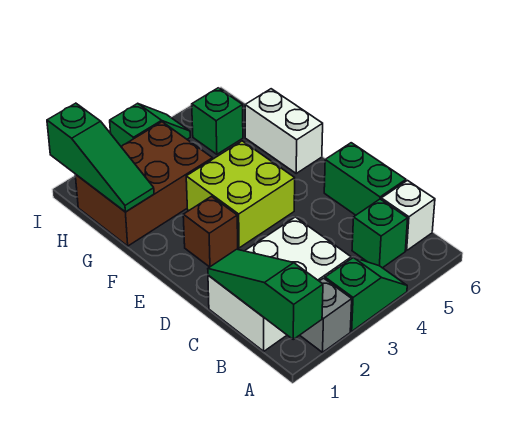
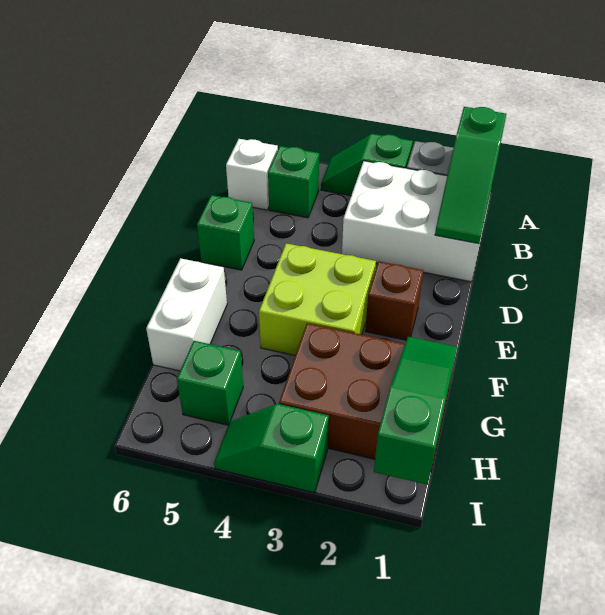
green 1x2 brick [324,143,406,215] -> green 1x1 brick [197,195,254,270]

